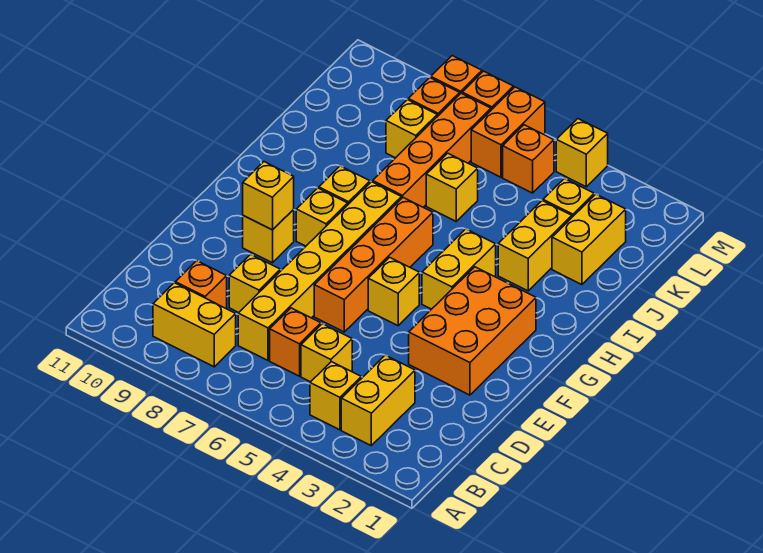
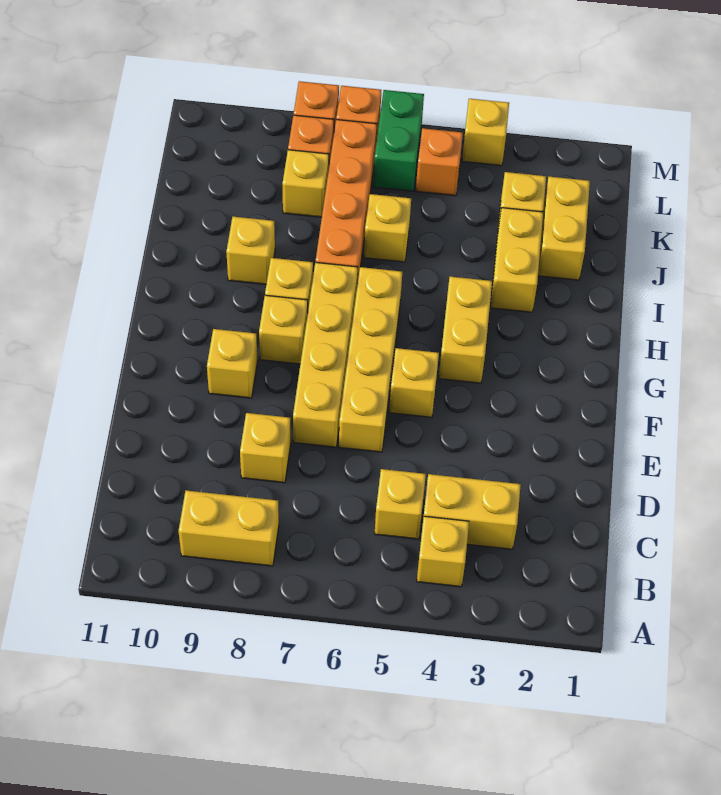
yellow 1x2 brick [341,355,415,445] -> yellow 1x2 brick turned to [424,474,521,549]
orange 1x1 brick [270,308,321,376] -> none
yellow 1x6 brick [238,182,401,360] -> yellow 1x4 brick [293,262,358,447]
orange 1x1 brick [175,261,227,308] -> none
orange 2x3 brick [409,267,536,395] -> none
orange 1x4 brick [314,198,433,332] -> yellow 1x4 brick [339,267,402,452]
yellow 1x1 brick [243,162,294,230] -> yellow 1x1 brick moved to [226,217,275,284]
orange 1x2 brick [471,87,545,177] -> green 1x2 brick [373,90,424,191]

